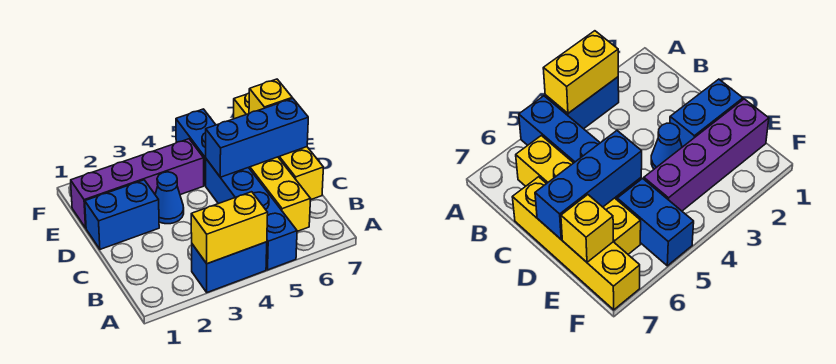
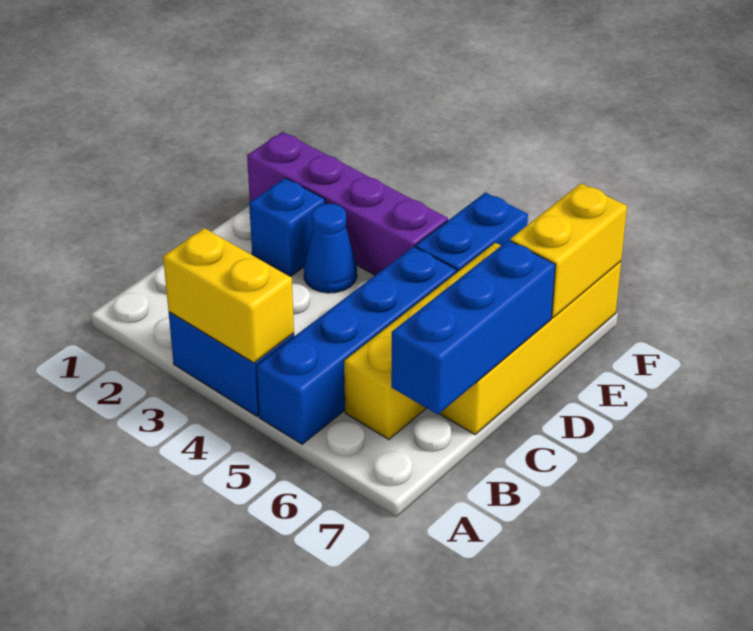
blue 1x2 brick [85,180,159,249] -> blue 1x1 brick [249,178,325,276]
blue 1x3 brick [206,98,308,177] -> blue 1x3 brick turned to [391,240,555,415]
yellow 1x1 brick [249,79,292,113] -> yellow 1x2 brick [510,183,627,318]

